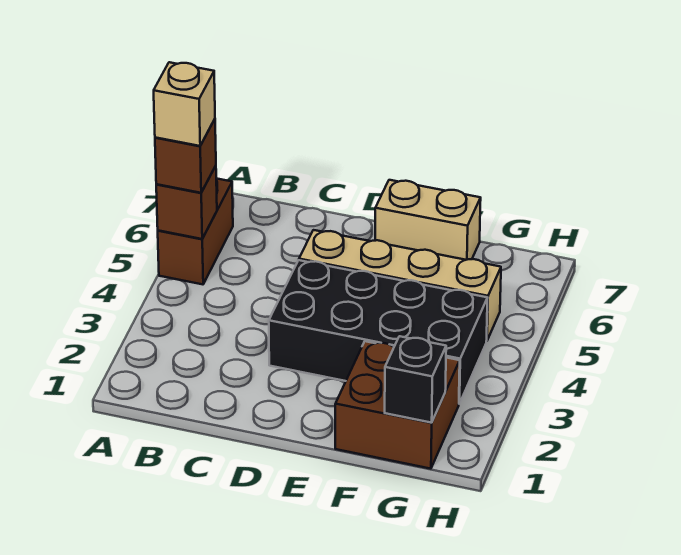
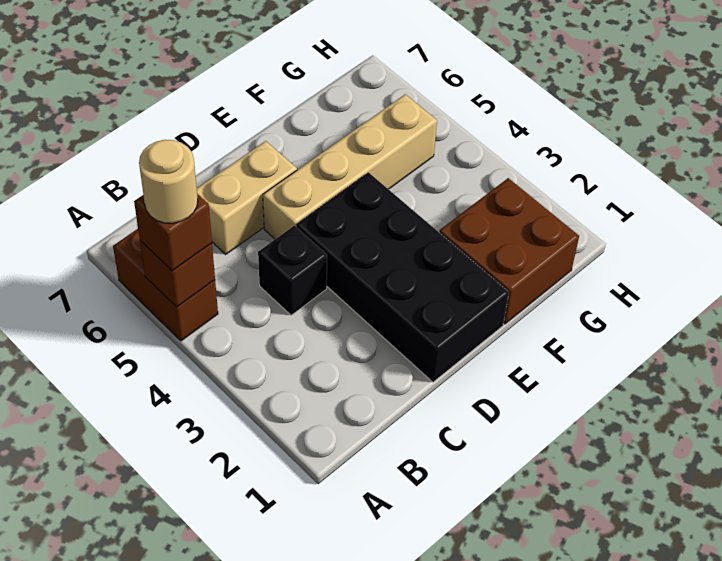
tan 1x1 brick [154,62,215,146] -> tan 1x1 round brick [139,140,198,223]
black 2x4 brick [269,260,487,404] -> black 2x4 brick turned to [296,172,509,382]
tan 1x2 brick [375,180,481,260] -> tan 1x2 brick moved to [197,141,297,254]
black 1x1 brick [385,336,446,423] -> black 1x1 brick moved to [258,225,327,315]

